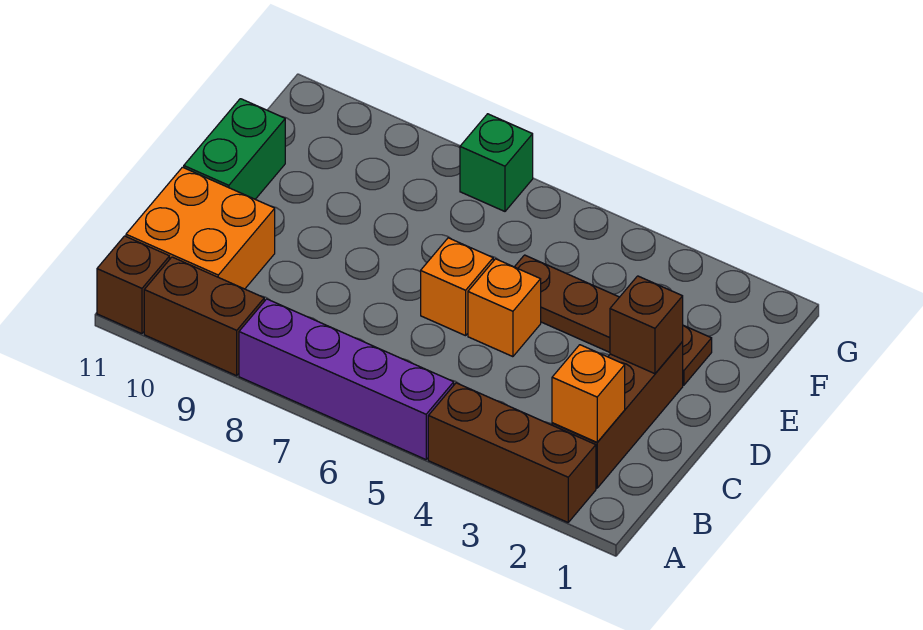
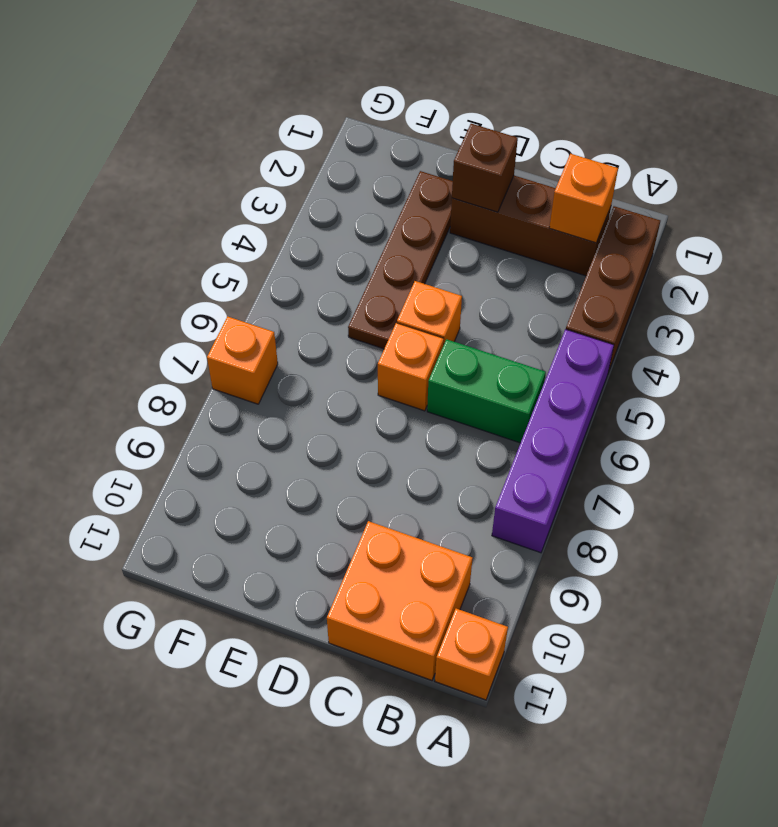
brown 1x2 brick [144,257,264,376] -> none
brown 1x1 brick [97,236,170,334] -> orange 1x1 brick [435,609,508,700]
green 1x2 brick [184,99,285,199] -> green 1x2 brick moved to [427,339,546,443]
green 1x1 brick [460,114,533,211] -> orange 1x1 brick [207,317,278,404]

